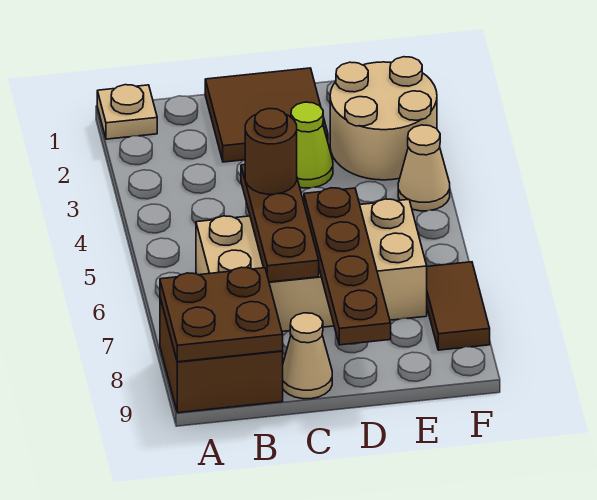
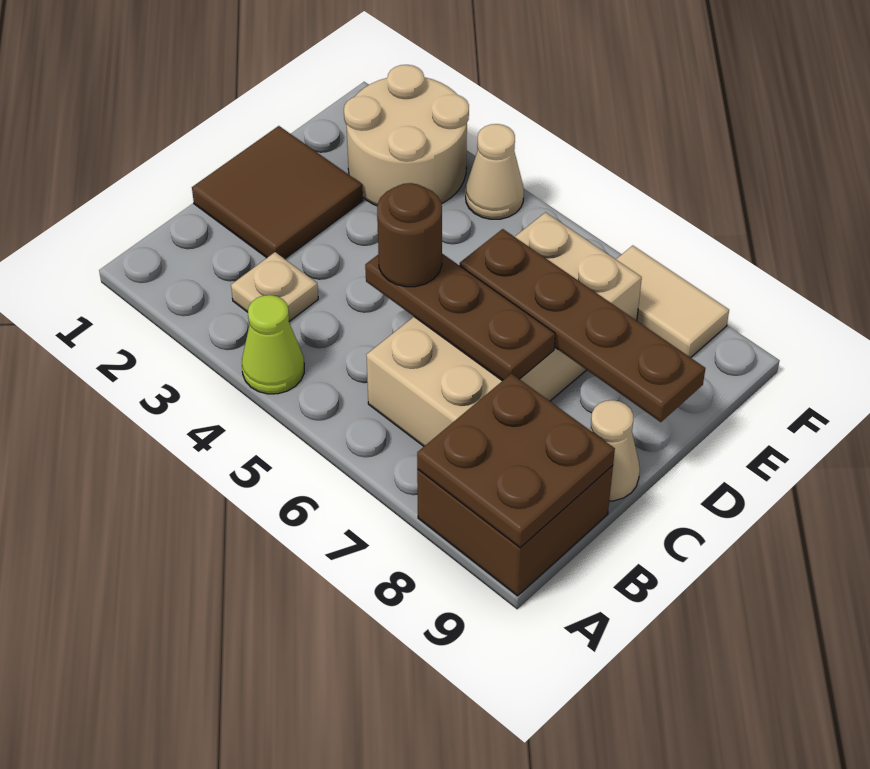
tan 1x1 plate [97,85,157,139] -> tan 1x1 plate moved to [231,252,318,322]
lime 1x1 cone [291,102,333,188] -> lime 1x1 cone moved to [242,295,304,394]
brown 1x2 tile [427,262,490,350] -> tan 1x2 tile [616,246,729,358]

